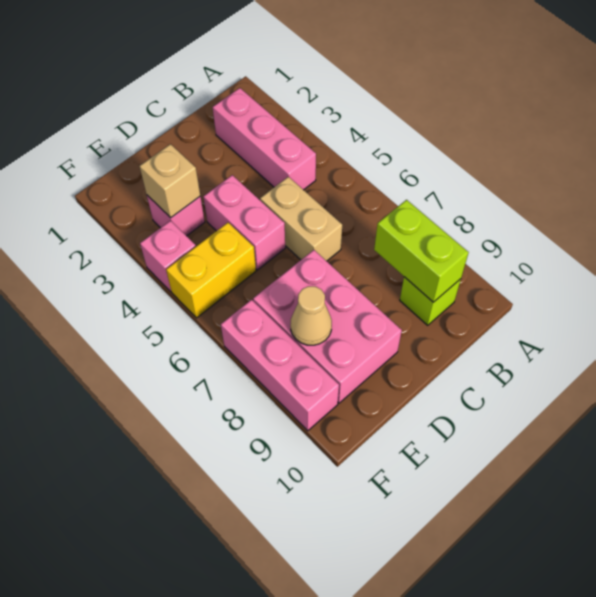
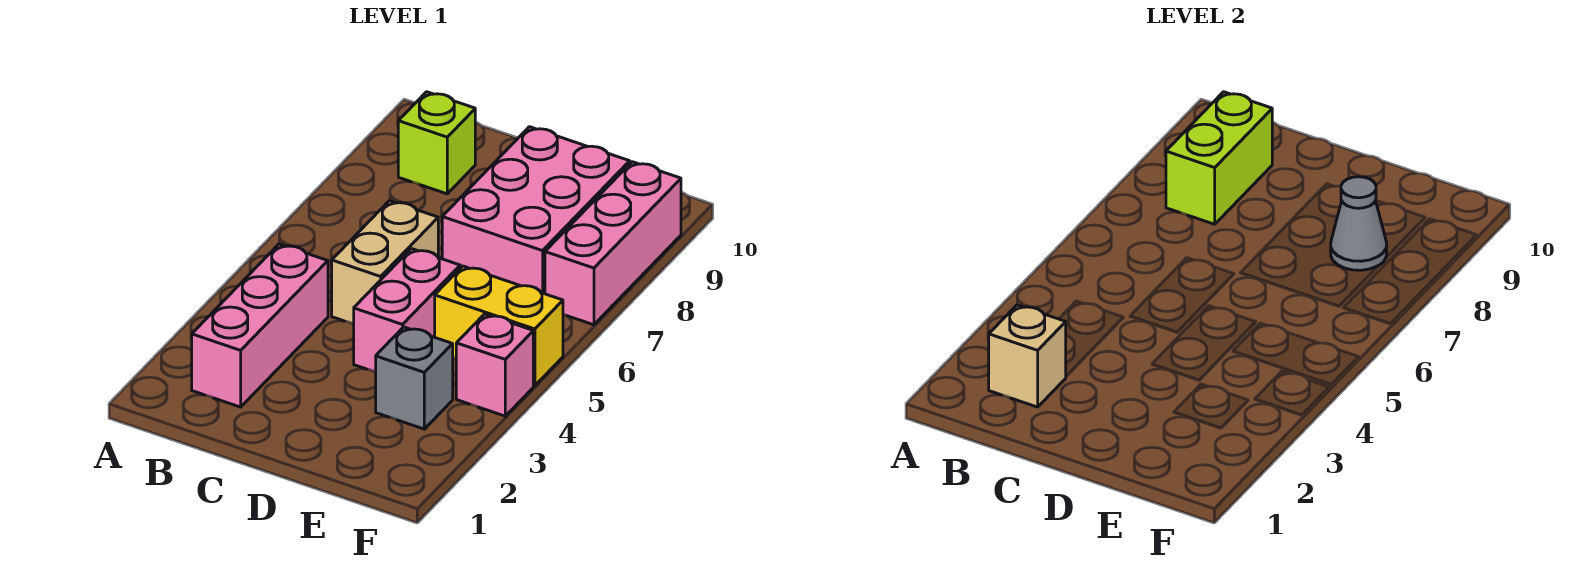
pink 1x1 brick [147,195,205,236] -> grey 1x1 brick [376,327,453,429]
tan 1x1 brick [140,144,200,218] -> tan 1x1 brick moved to [989,305,1066,407]
tan 1x1 cone [290,286,332,345] -> grey 1x1 cone [1331,177,1387,270]

